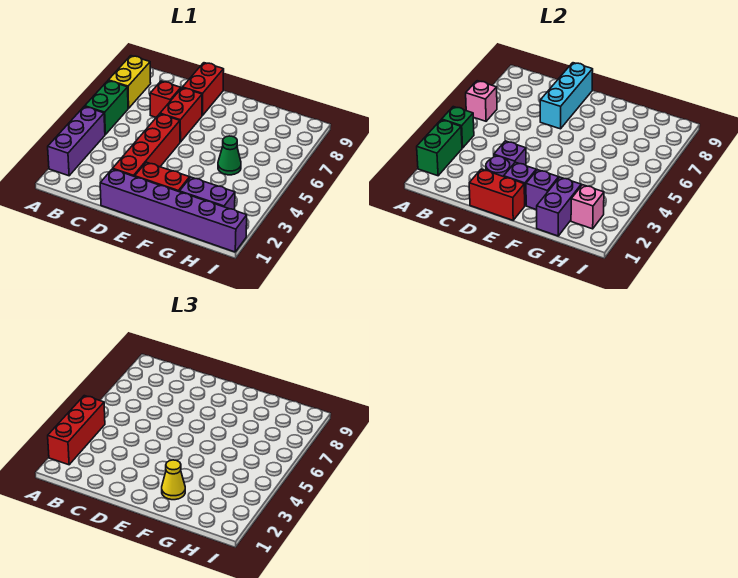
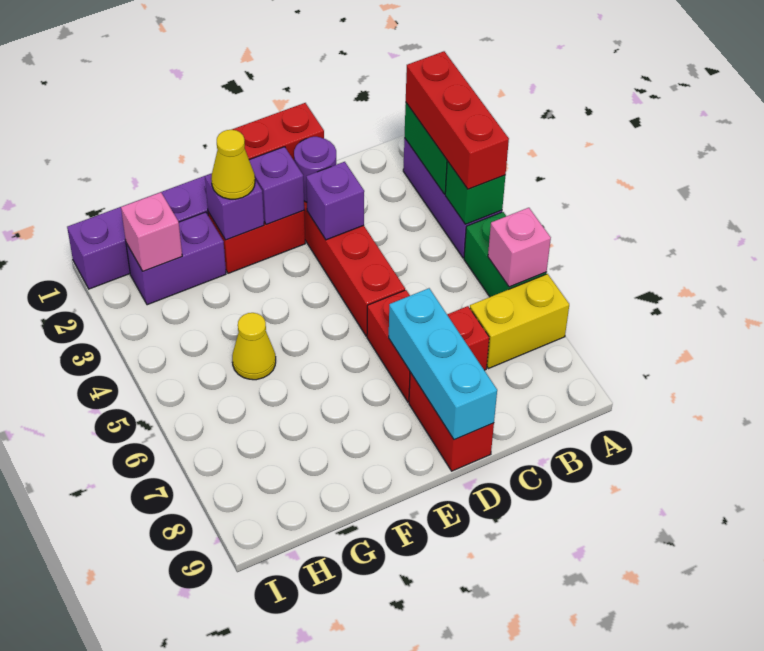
yellow 1x2 brick [108,56,151,108] -> yellow 1x2 brick turned to [470,274,569,369]
purple 1x2 brick [537,177,581,236] -> none
green 1x1 cone [218,136,241,175] -> yellow 1x1 cone [232,313,276,380]

